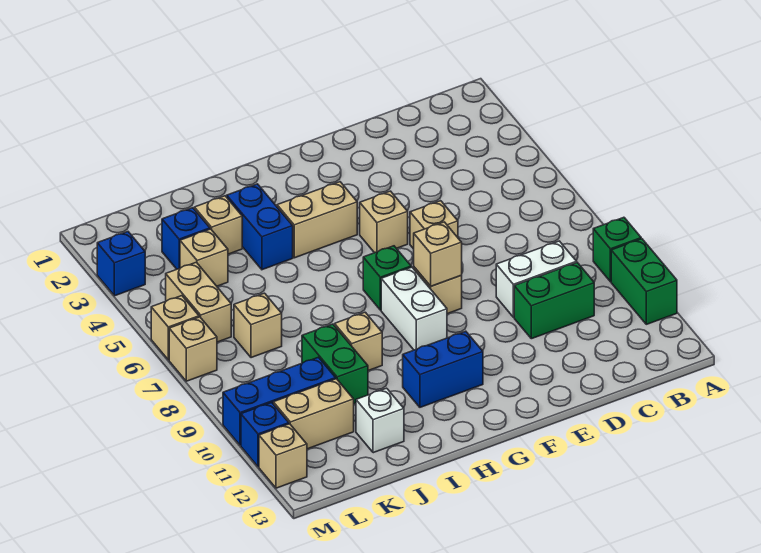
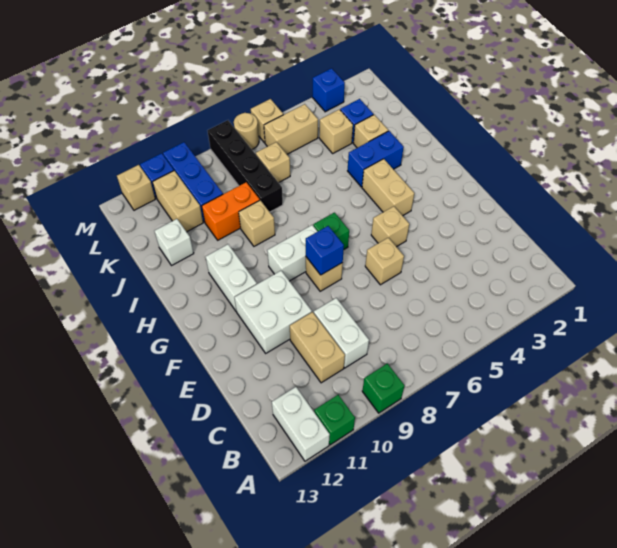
green 1x2 brick [611,239,677,324] -> green 1x1 brick [314,395,355,445]
none -> white 1x2 brick [272,387,330,461]
green 1x2 brick [514,263,594,339] -> tan 1x2 brick [290,312,345,383]
none -> white 2x2 brick [234,271,312,353]
tan 1x1 brick [414,222,462,286] -> blue 1x1 brick [306,226,344,275]
blue 1x2 brick [403,331,483,407] -> white 1x2 brick [206,244,257,312]
none -> black 1x4 brick [208,120,283,212]
green 1x2 brick [302,324,368,404] -> orange 1x2 brick [202,182,260,240]
tan 1x1 brick [169,317,217,381] -> tan 1x1 round brick [234,113,259,149]

